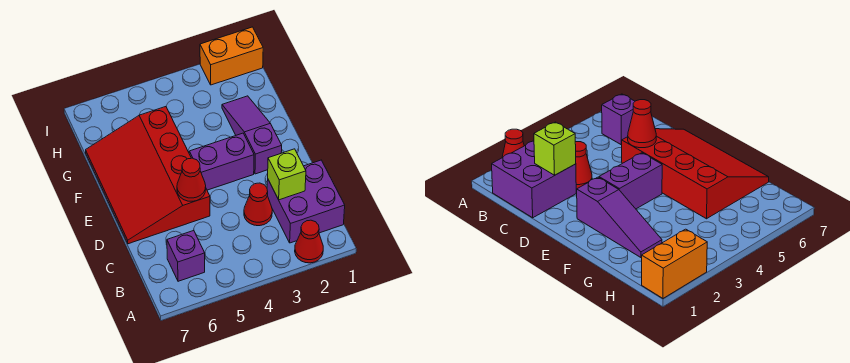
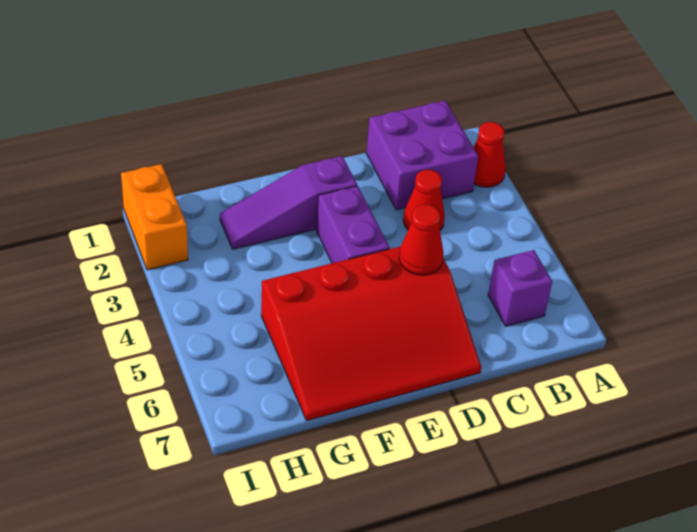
lime 1x1 brick [268,149,306,200] -> none

